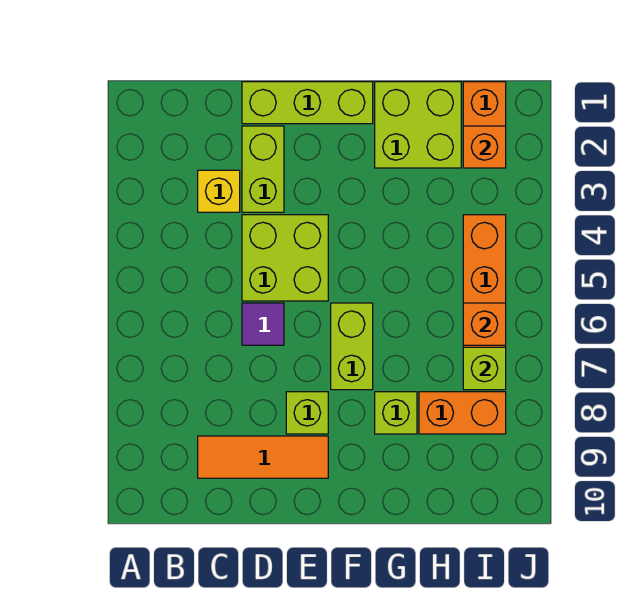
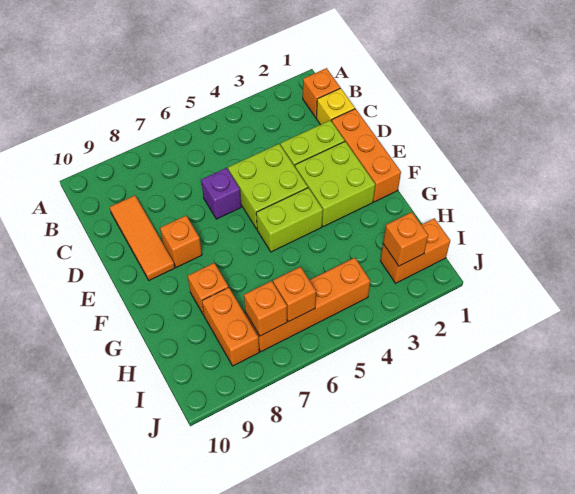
none -> orange 1x1 brick [303,68,340,118]
yellow 1x1 brick [198,170,240,212] -> yellow 1x1 brick moved to [316,88,355,125]
lime 1x3 brick [242,82,373,124] -> orange 1x3 brick [332,109,401,202]
purple 1x1 tile [242,303,284,345] -> purple 1x1 brick [201,168,241,219]
lime 1x1 brick [286,392,328,434] -> orange 1x1 brick [160,216,202,267]
lime 1x2 brick [331,303,373,390] -> lime 1x2 brick moved to [256,188,323,252]
lime 2x2 brick [375,82,461,168] -> lime 2x2 brick moved to [295,142,375,227]
lime 1x1 brick [375,392,417,434] -> orange 1x1 brick [188,263,228,315]
lime 1x1 brick [463,347,506,390] -> orange 1x1 brick [244,281,287,336]

